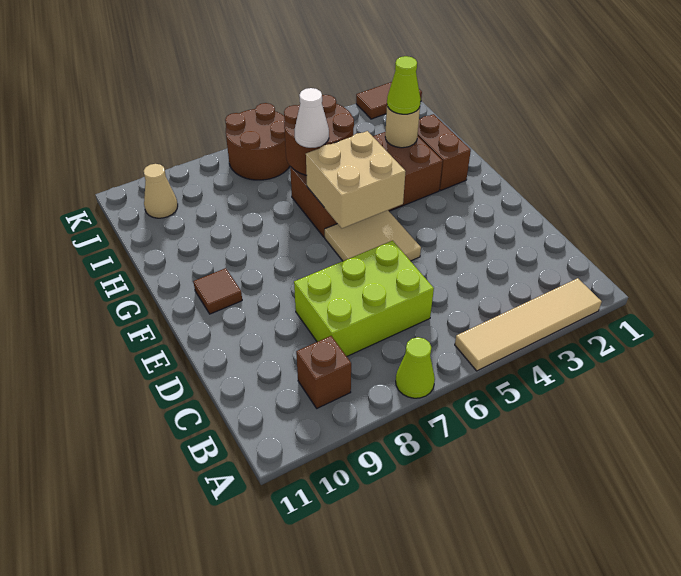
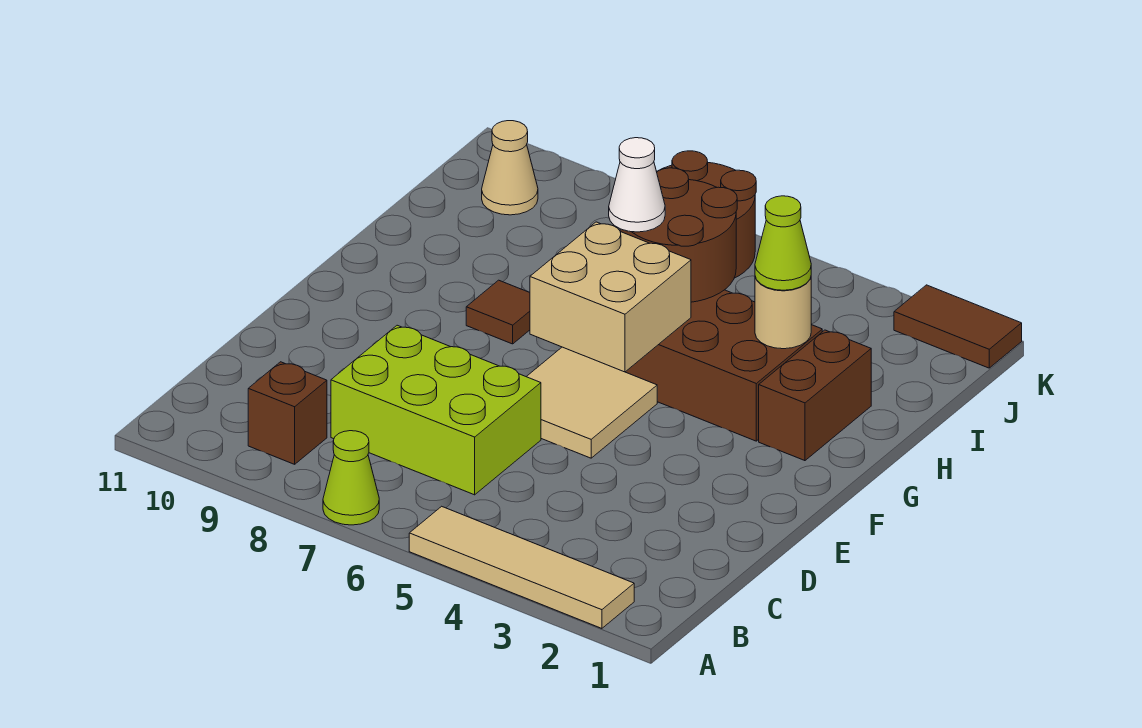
brown 1x1 tile [193,268,242,314] -> brown 1x1 tile moved to [466,280,530,344]

